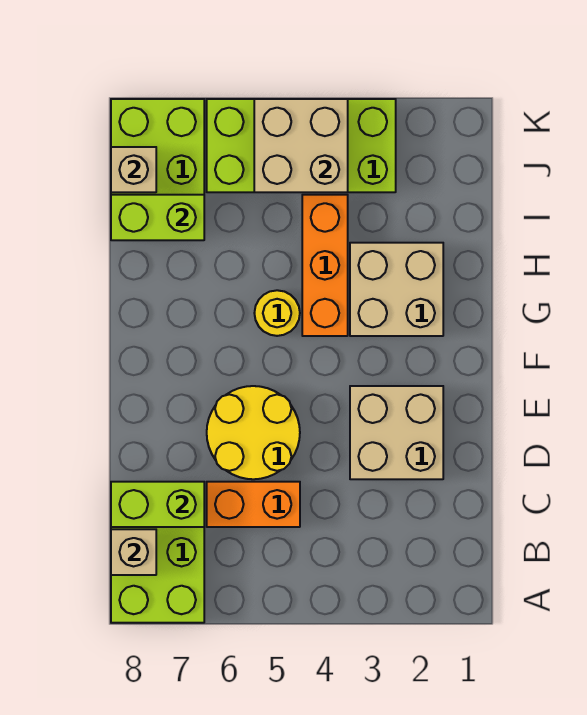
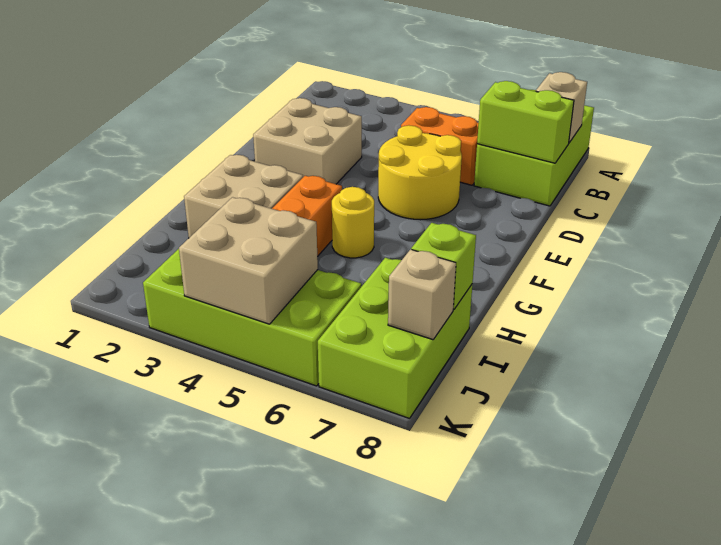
lime 1x2 brick [111,195,204,240] -> lime 1x1 brick [411,223,476,310]

